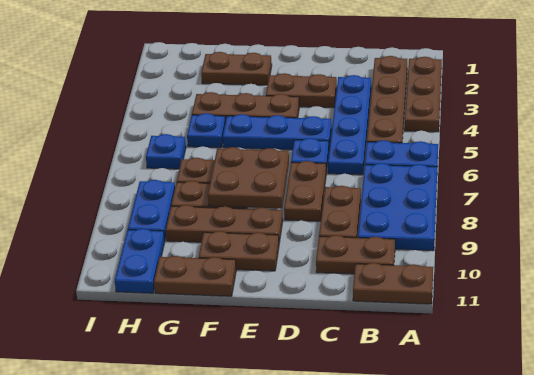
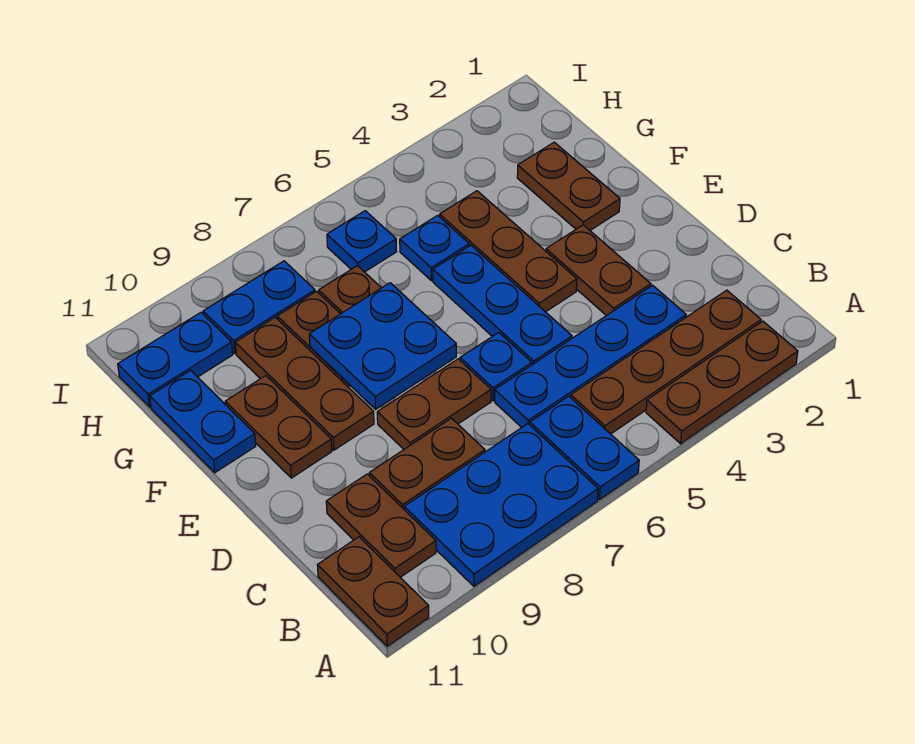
brown 2x2 plate [208,147,289,208] -> blue 2x2 plate [309,283,456,409]
brown 1x2 plate [154,256,236,296] -> blue 1x2 plate [150,370,256,473]

